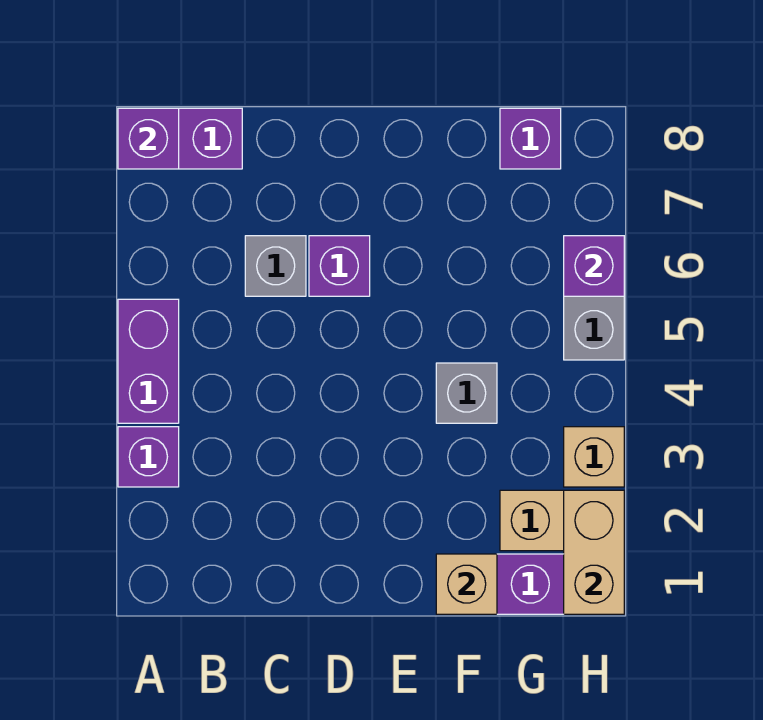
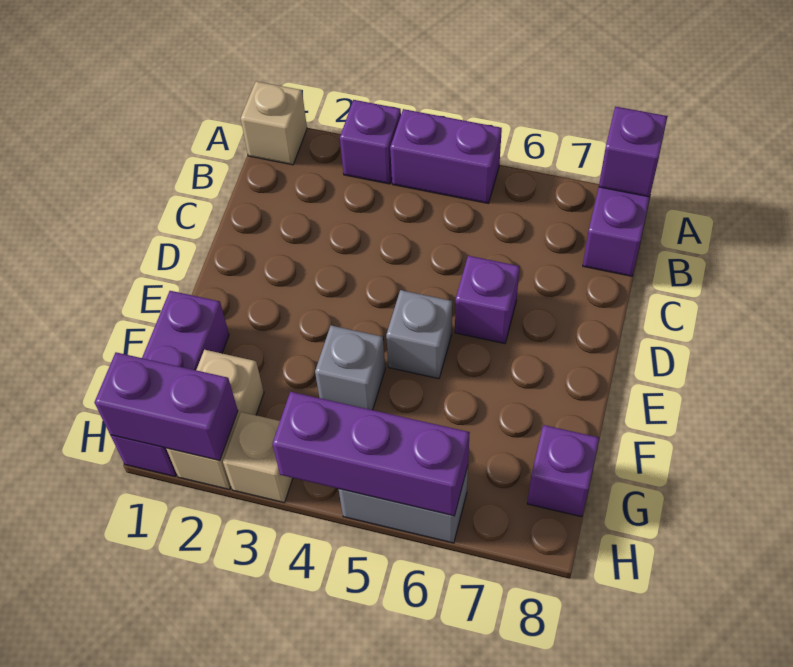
grey 1x1 brick [245,236,306,296] -> grey 1x1 brick moved to [386,290,452,379]
tan 1x1 brick [436,554,497,614] -> tan 1x1 brick moved to [241,81,307,165]
tan 1x2 brick [564,490,624,614] -> purple 1x2 brick [94,352,238,461]
purple 1x1 brick [564,236,624,296] -> purple 1x3 brick [272,392,470,516]

